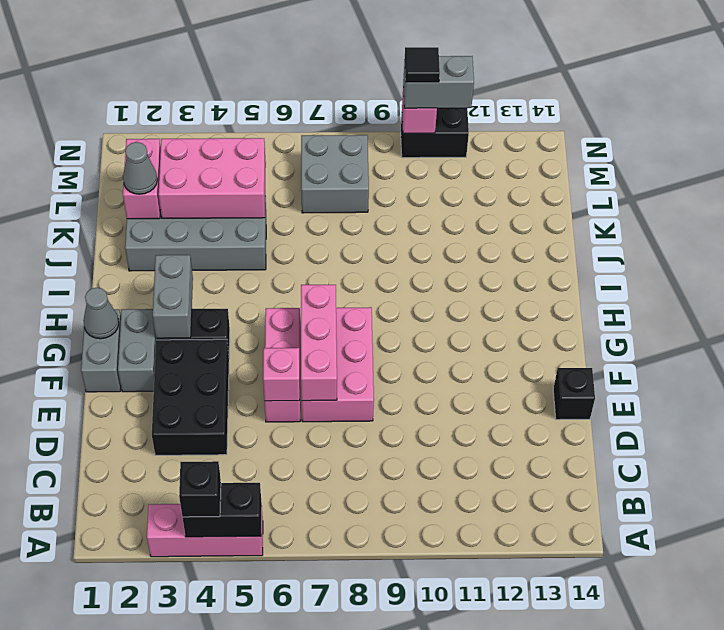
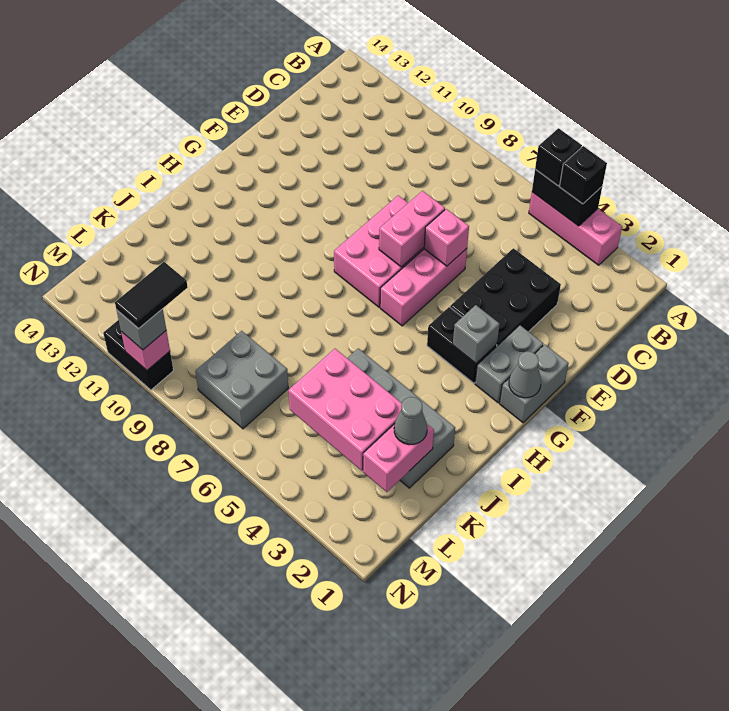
pink 1x3 brick [301,285,337,401] -> pink 1x2 brick [379,191,445,267]
black 1x1 brick [553,368,595,420] -> black 1x1 brick moved to [535,128,582,186]
grey 1x2 brick [153,255,193,338] -> grey 1x1 brick [453,305,500,363]
grey 1x2 brick [403,56,474,108] -> grey 1x1 brick [117,309,166,350]
black 1x1 tile [405,47,440,82] -> black 1x2 tile [115,262,188,329]

